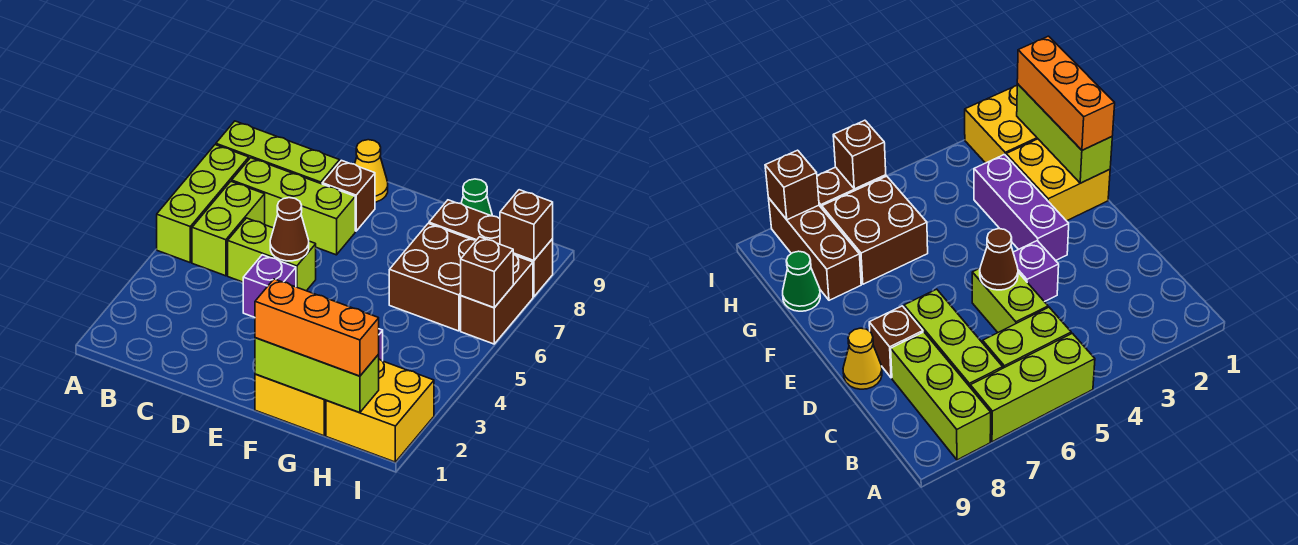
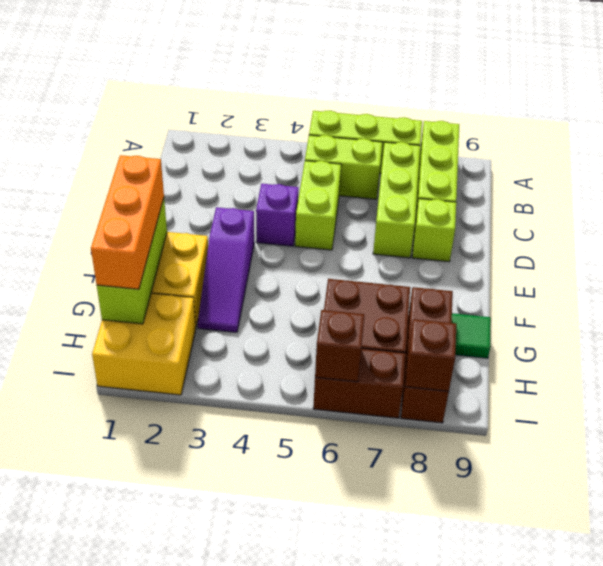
brown 1x1 cone [270,198,309,261] -> none
brown 1x1 brick [322,160,375,231] -> lime 1x1 brick [412,199,456,262]
yellow 1x1 cone [355,140,388,202] -> none
purple 1x3 brick [974,155,1069,261] -> purple 1x3 slope [198,207,254,332]
green 1x1 cone [461,179,492,216] -> green 1x1 tile [452,313,491,358]

